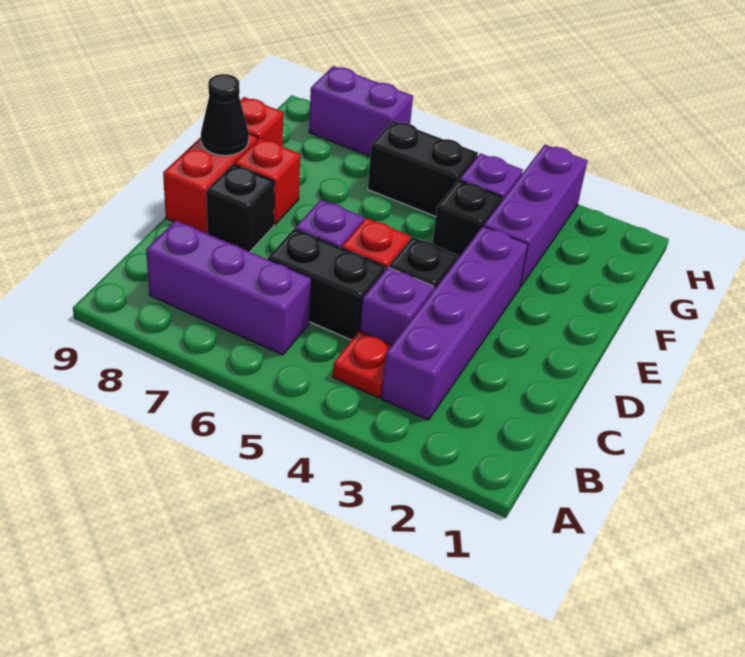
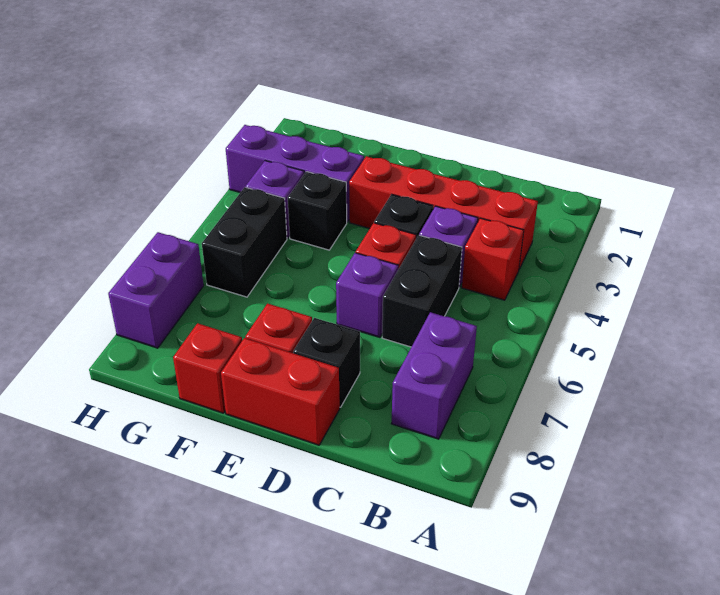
purple 1x4 brick [381,226,528,420] -> red 1x4 brick [349,156,538,269]
red 1x1 plate [333,331,392,398] -> red 1x1 brick [462,218,524,300]
purple 1x3 brick [146,220,311,355] -> purple 1x2 brick [391,312,477,439]
black 1x1 cone [201,74,249,156] -> none

